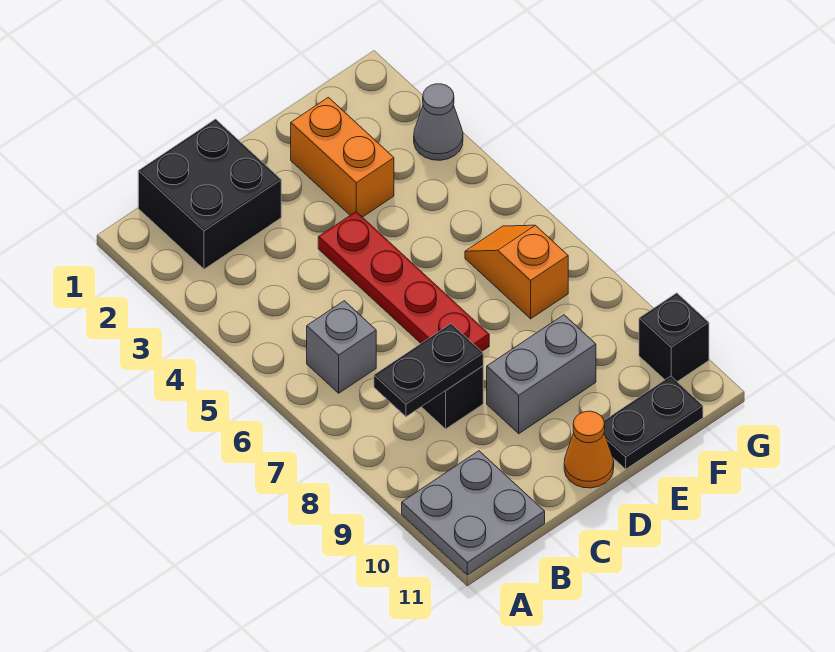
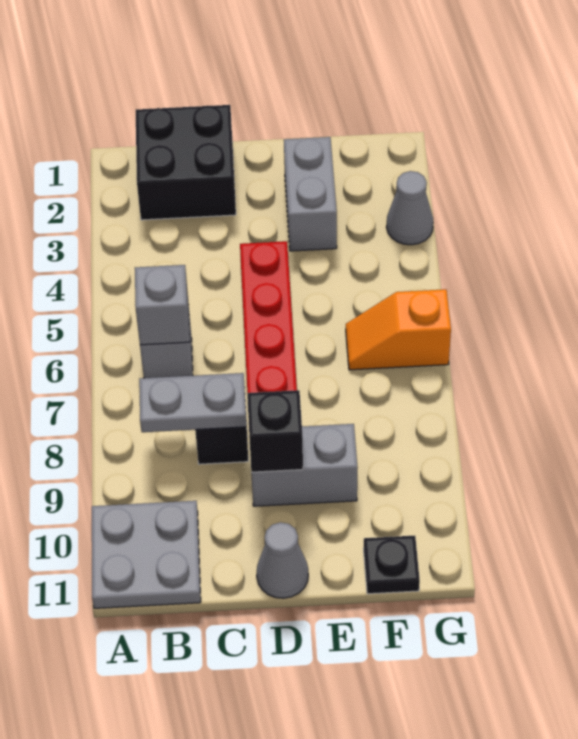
none -> grey 1x1 brick [135,265,190,345]
black 1x2 plate [374,324,483,417] -> grey 1x2 plate [139,373,246,432]
orange 1x1 cone [564,411,614,488] -> grey 1x1 cone [257,522,308,598]
orange 1x2 brick [291,97,394,217] -> grey 1x2 brick [284,137,337,251]
black 1x2 plate [604,376,703,469] -> black 1x1 plate [363,536,420,594]
orange 1x2 slope [465,225,568,319] -> orange 1x2 slope turned to [346,289,451,370]
black 1x1 brick [639,293,709,382] -> black 1x1 brick moved to [247,390,303,472]

